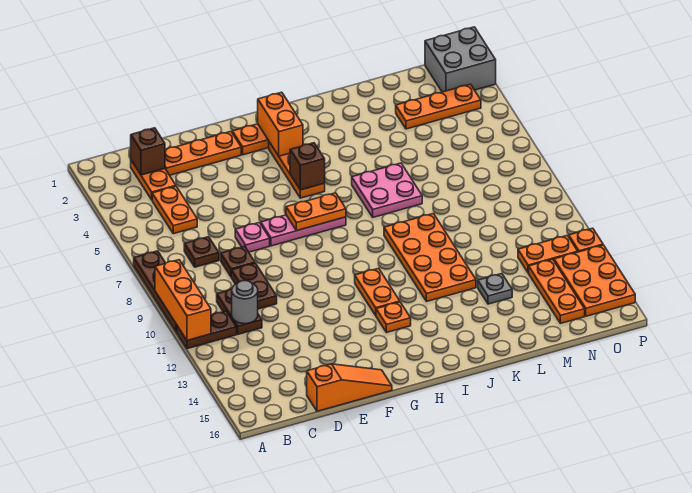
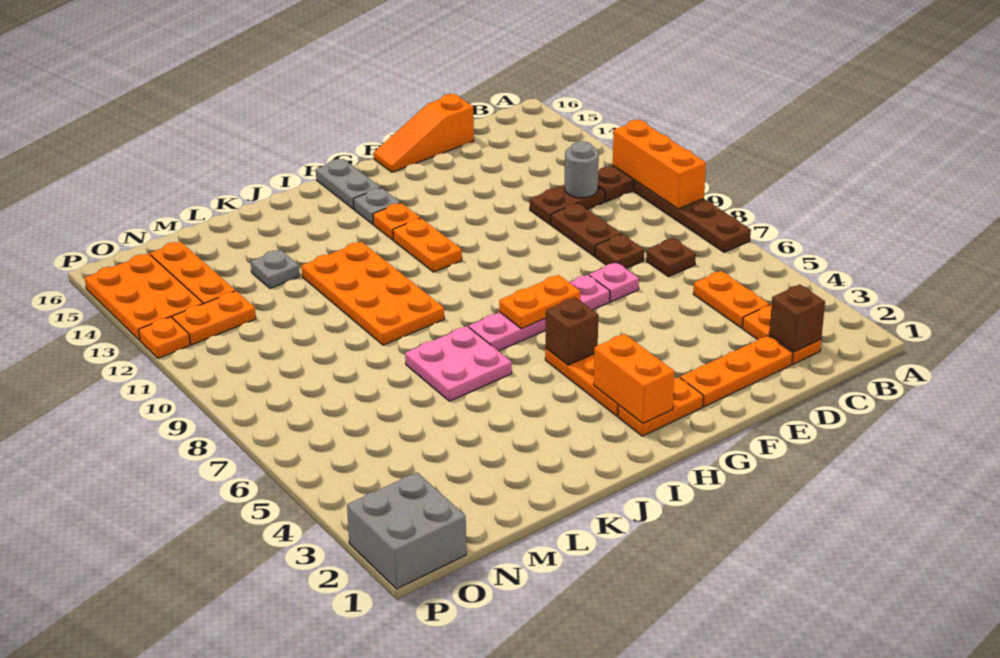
brown 1x2 plate [217,289,262,334] -> brown 1x2 plate turned to [530,185,605,225]
pink 1x3 plate [261,215,346,246] -> pink 1x4 plate [469,275,610,351]
none -> grey 1x1 plate [354,188,400,224]
none -> grey 1x2 plate [316,159,381,209]
orange 1x3 plate [396,84,481,129] -> none

